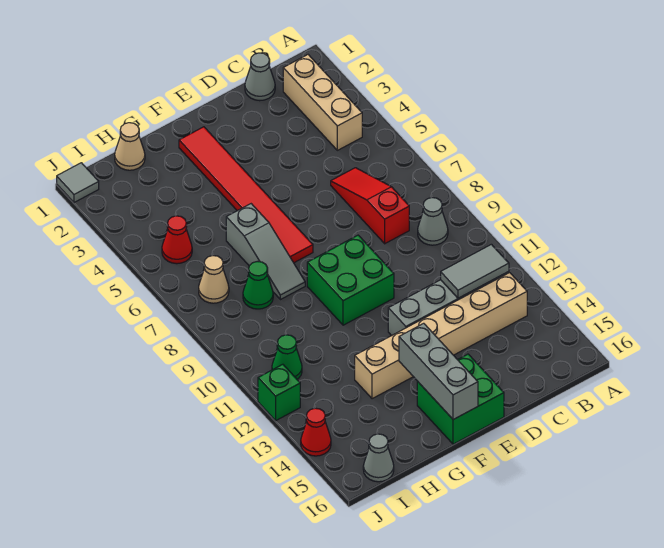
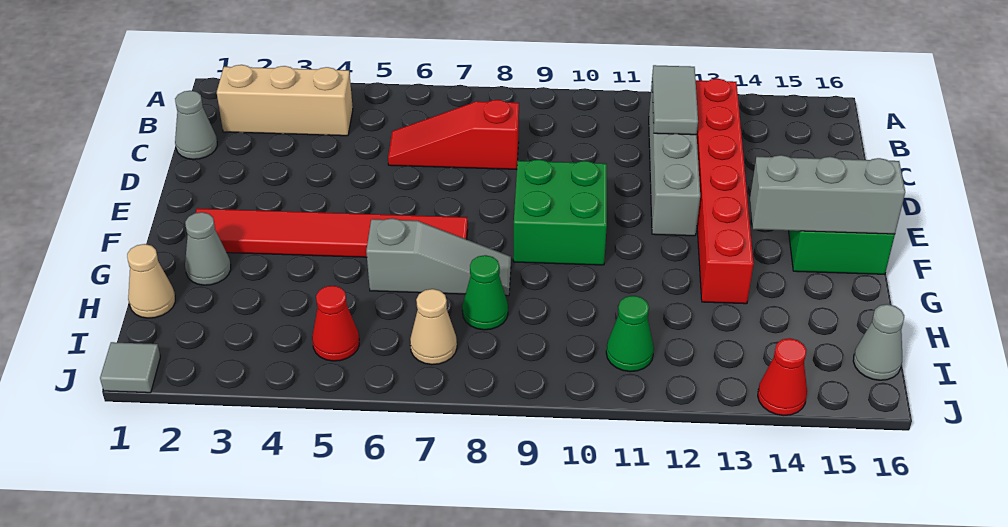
grey 1x1 cone [418,198,448,245] -> grey 1x1 cone moved to [185,212,231,285]
tan 1x6 brick [355,273,527,399] -> red 1x6 brick [696,79,754,304]
green 1x1 brick [258,364,300,420] -> none

